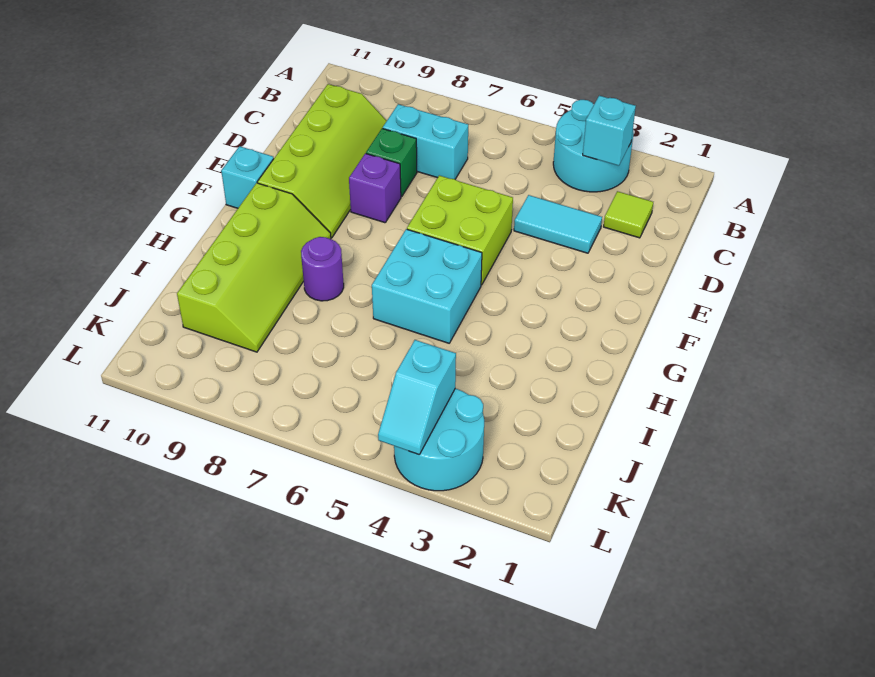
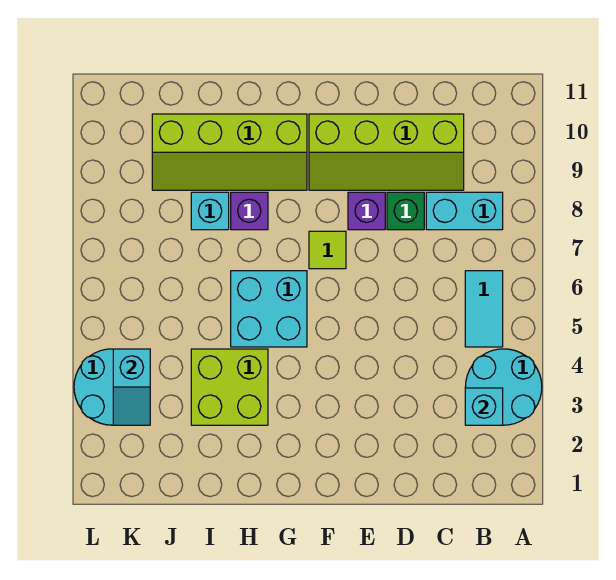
lime 1x1 tile [604,191,653,238] -> lime 1x1 tile moved to [309,231,346,269]
cyan 1x2 brick [383,104,468,179] -> cyan 1x2 brick turned to [426,192,503,230]
cyan 1x2 tile [514,195,602,253] -> cyan 1x2 tile moved to [465,271,503,347]
lime 2x2 brick [407,175,513,285] -> lime 2x2 brick moved to [191,349,268,425]
cyan 1x1 brick [221,146,274,208] -> cyan 1x1 brick moved to [191,192,229,230]
purple 1x1 round brick [301,237,344,301] -> purple 1x1 brick [231,192,268,230]
cyan 1x2 slope [378,340,456,455] -> cyan 1x2 slope turned to [113,349,150,425]

